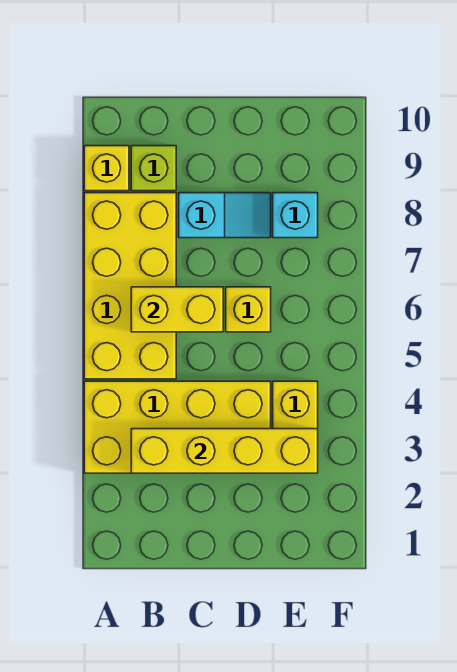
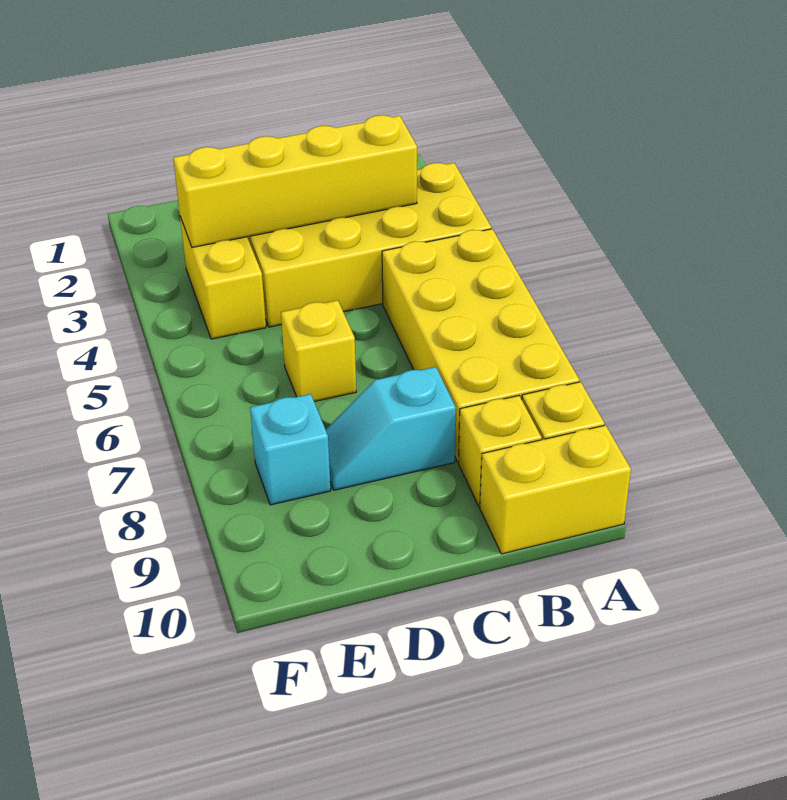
yellow 1x2 brick [131,287,223,332] -> yellow 1x2 brick moved to [480,425,631,554]
lime 1x1 brick [131,146,176,191] -> yellow 1x1 brick [459,396,542,507]

